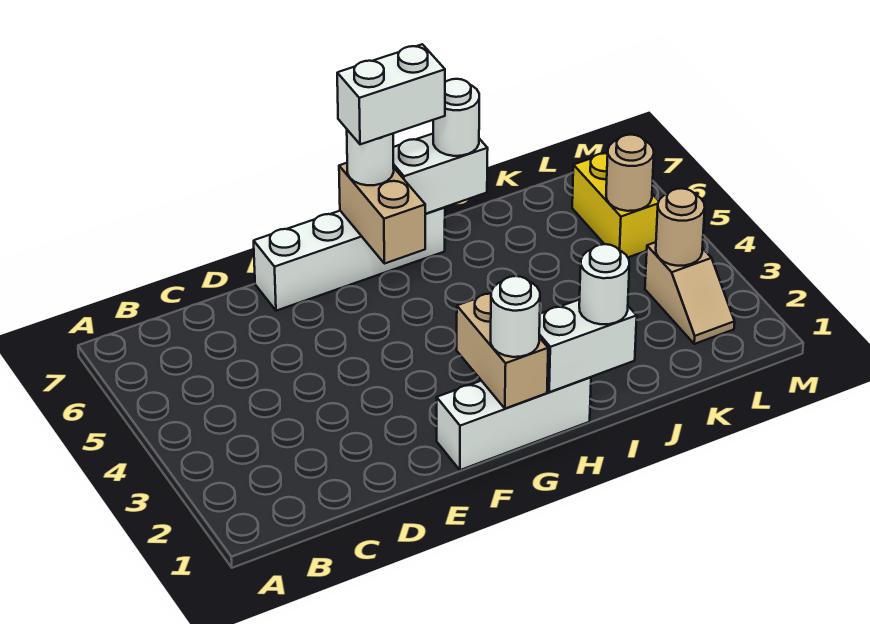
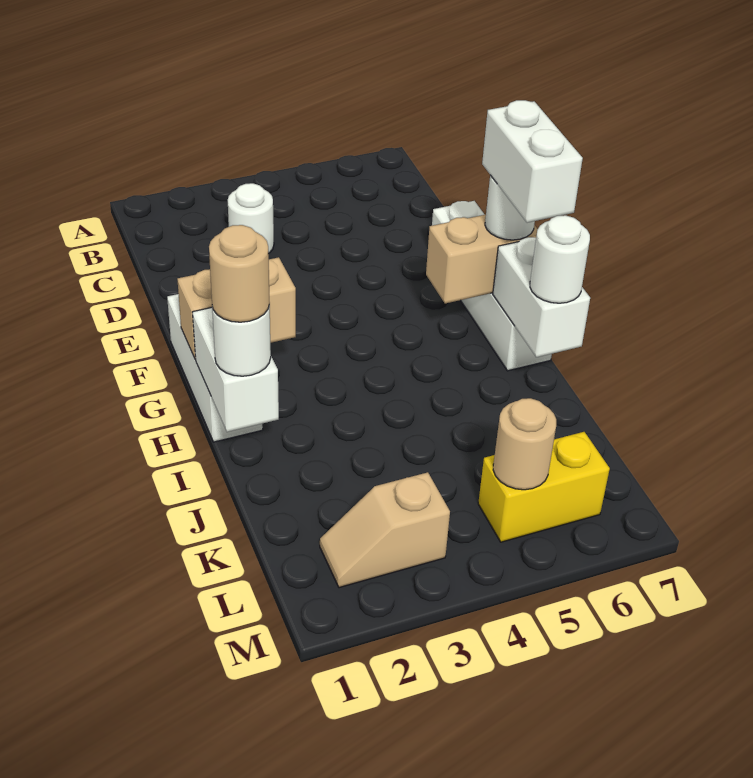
white 1x1 round brick [491,276,540,357] -> white 1x1 round brick moved to [228,183,274,254]
tan 1x1 round brick [656,188,705,266] -> tan 1x1 round brick moved to [209,225,270,322]

